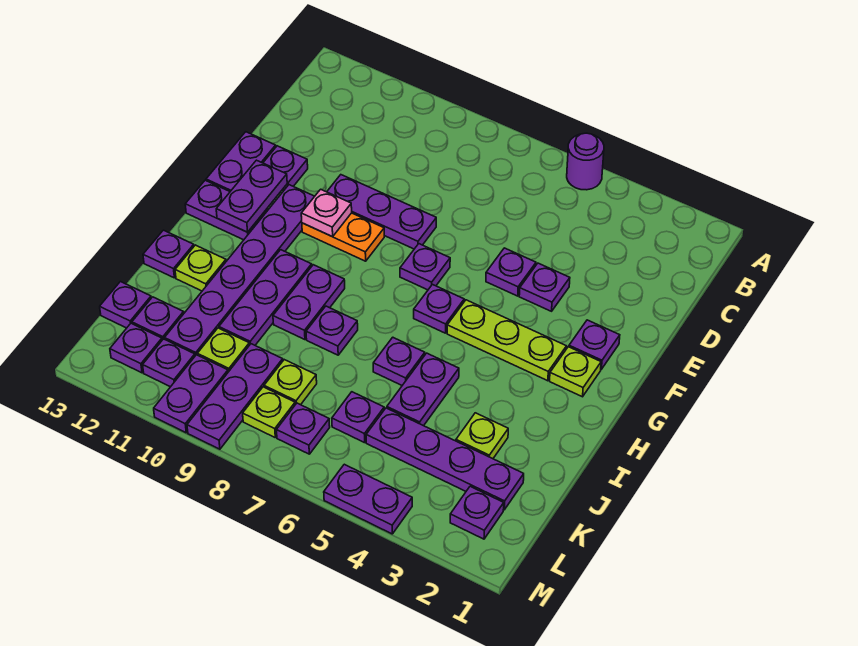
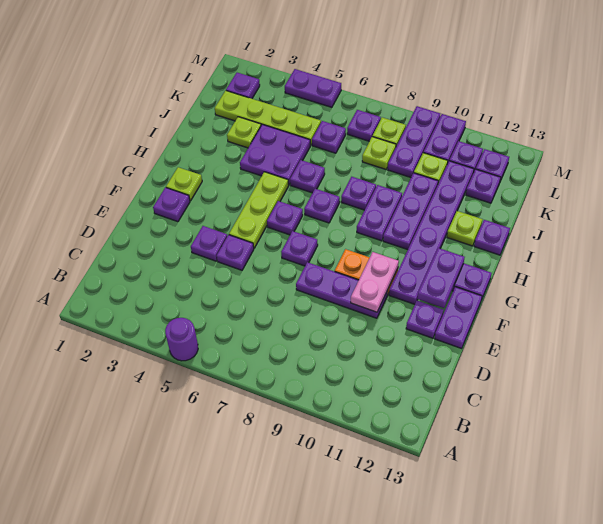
pink 1x1 plate [301,189,352,237] -> pink 1x2 plate [351,252,399,312]
lime 1x3 plate [447,300,567,381] -> lime 1x3 plate turned to [229,172,289,248]
purple 1x2 plate [387,353,459,426] -> purple 2x2 plate [240,124,310,185]
purple 1x4 plate [366,408,524,510] -> lime 1x4 plate [215,91,321,145]
purple 1x1 plate [100,282,151,328] -> purple 1x1 plate moved to [304,189,340,223]

